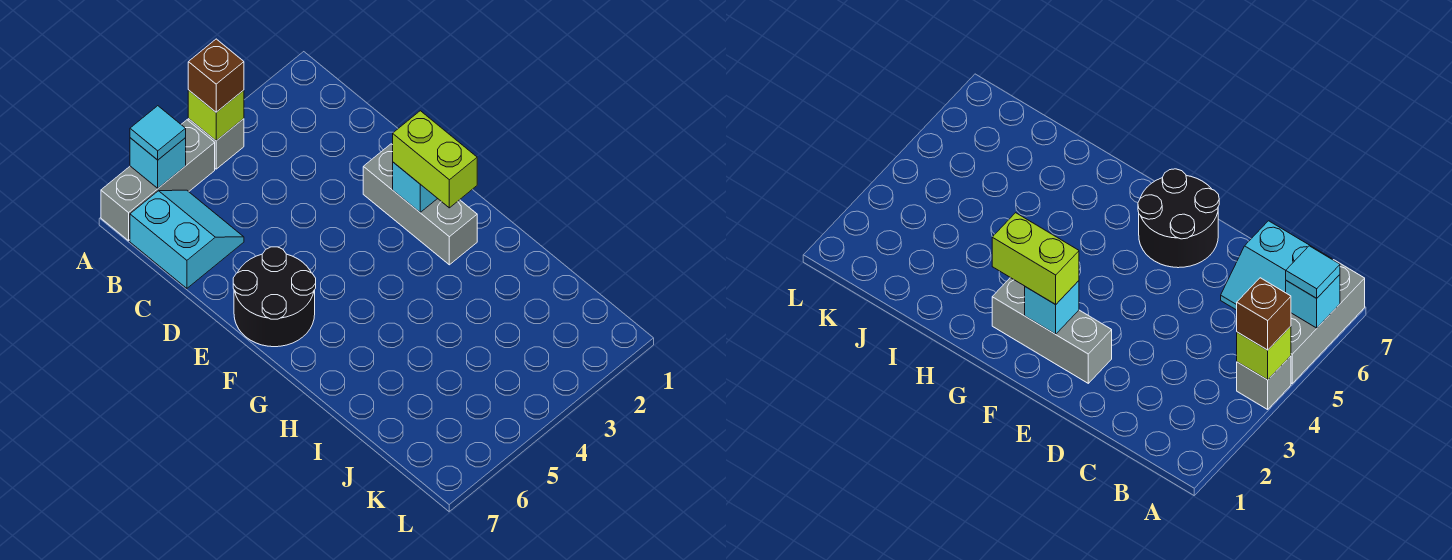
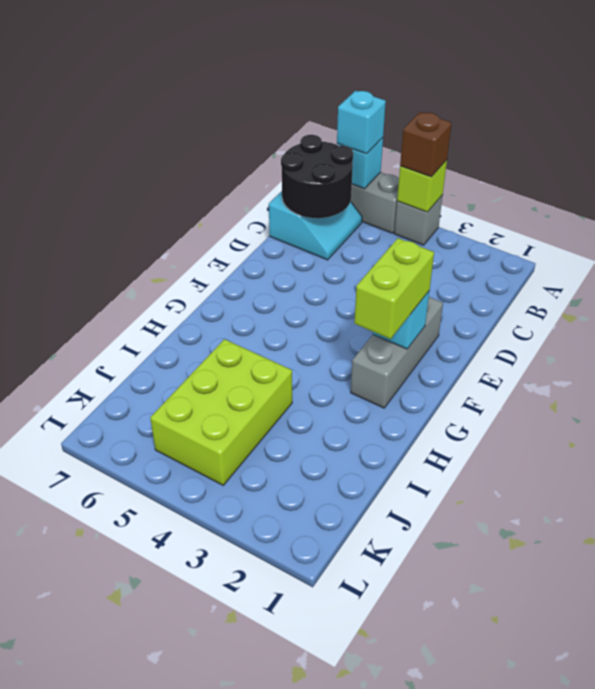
cyan 1x1 tile [130,106,186,160] -> cyan 1x1 brick [337,91,386,154]
black 2x2 round brick [233,247,316,347] -> black 2x2 round brick moved to [281,135,353,218]
none -> lime 2x3 brick [150,339,292,485]

